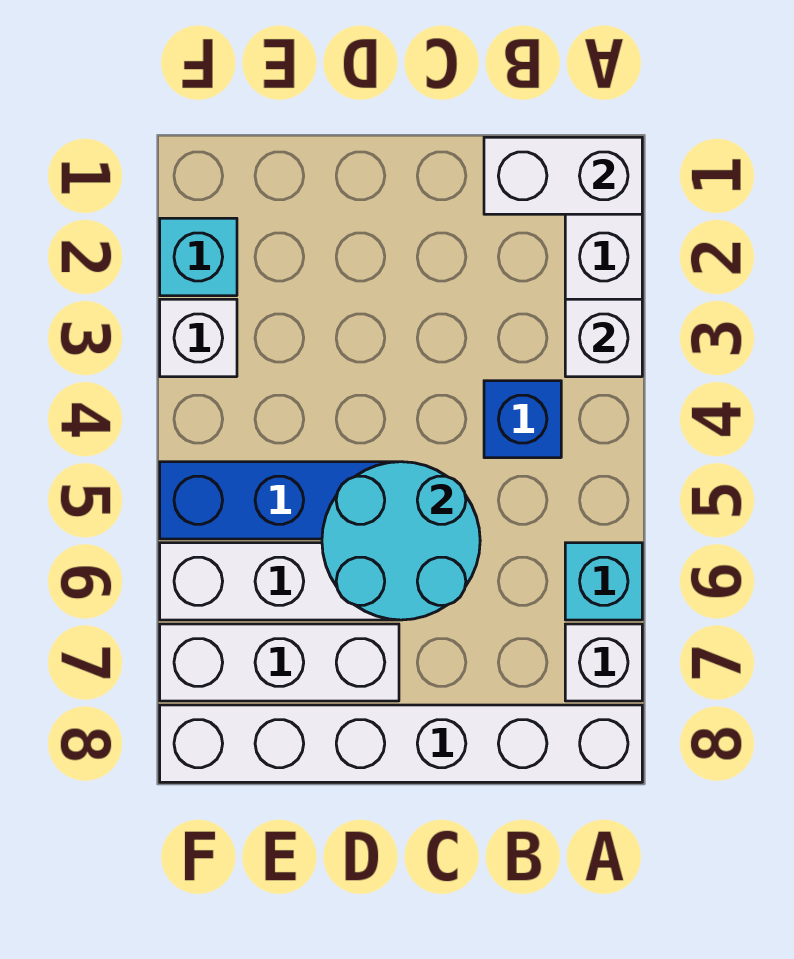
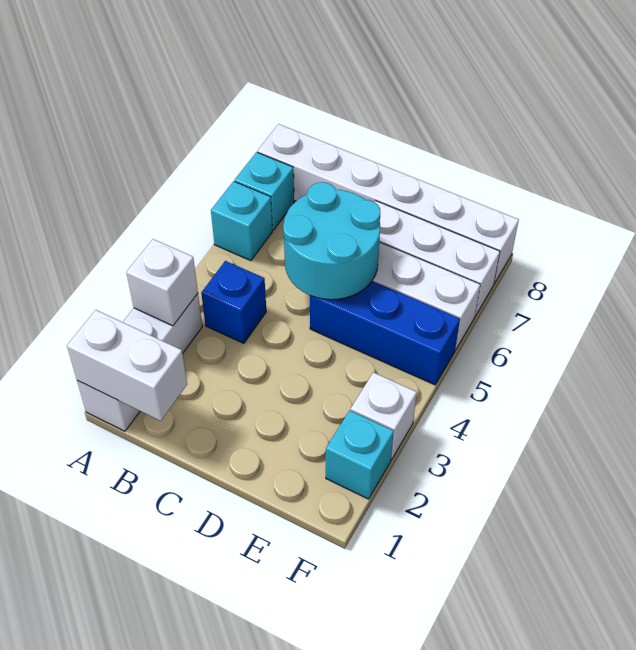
white 1x1 brick [565,624,642,701] -> cyan 1x1 brick [235,152,294,230]

